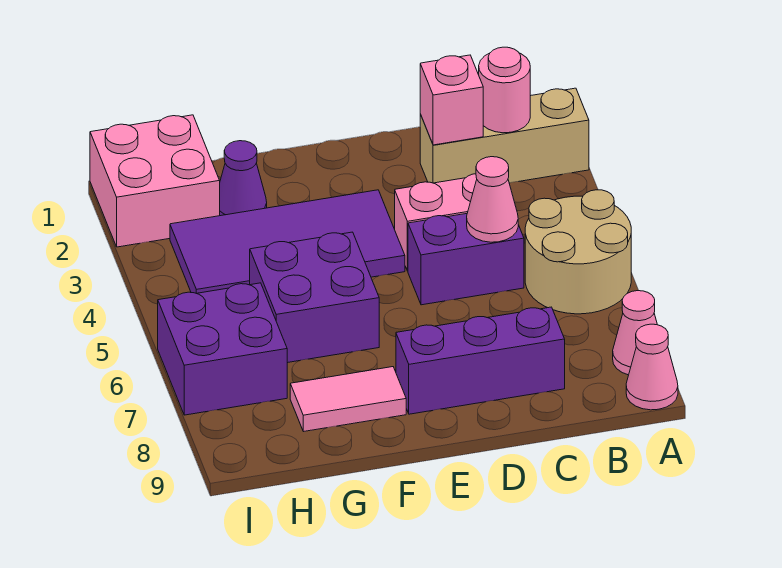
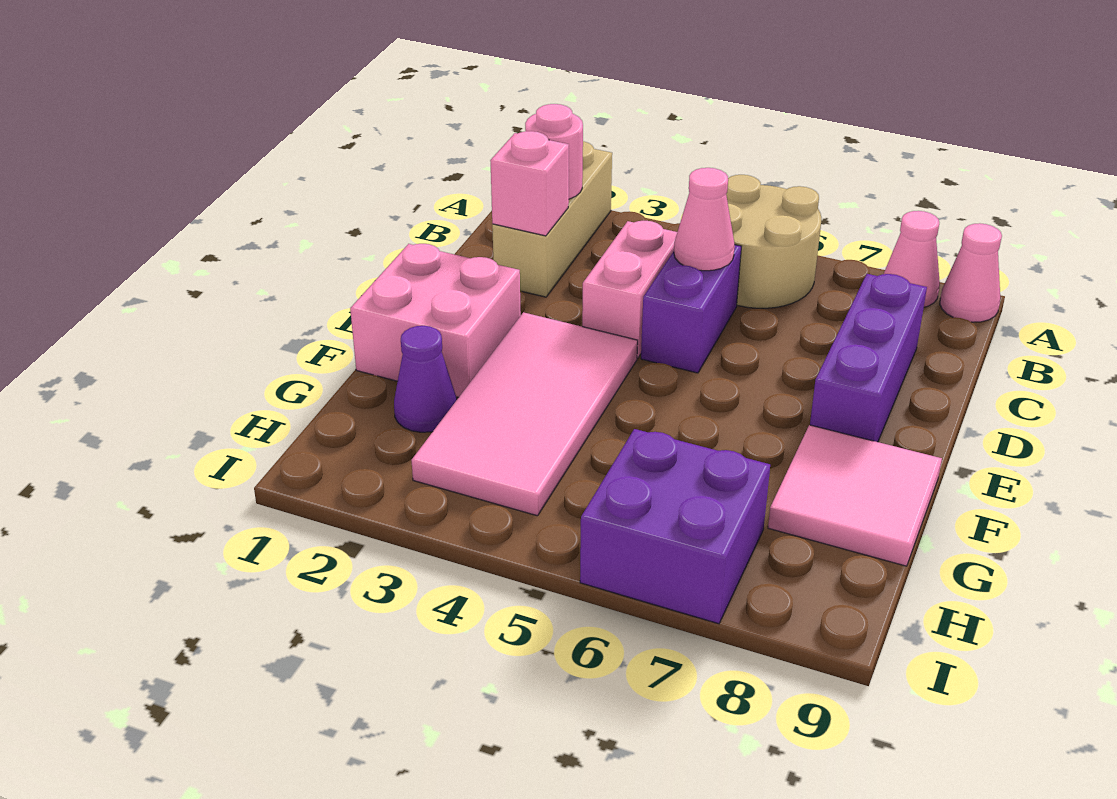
purple 2x4 tile [170,190,405,293] -> pink 2x4 tile [411,312,638,516]
purple 2x2 brick [250,232,379,363] -> none
pink 1x2 tile [290,367,406,432] -> pink 2x2 tile [768,425,942,566]
pink 2x2 brick [90,115,220,247] -> pink 2x2 brick moved to [350,244,521,397]

